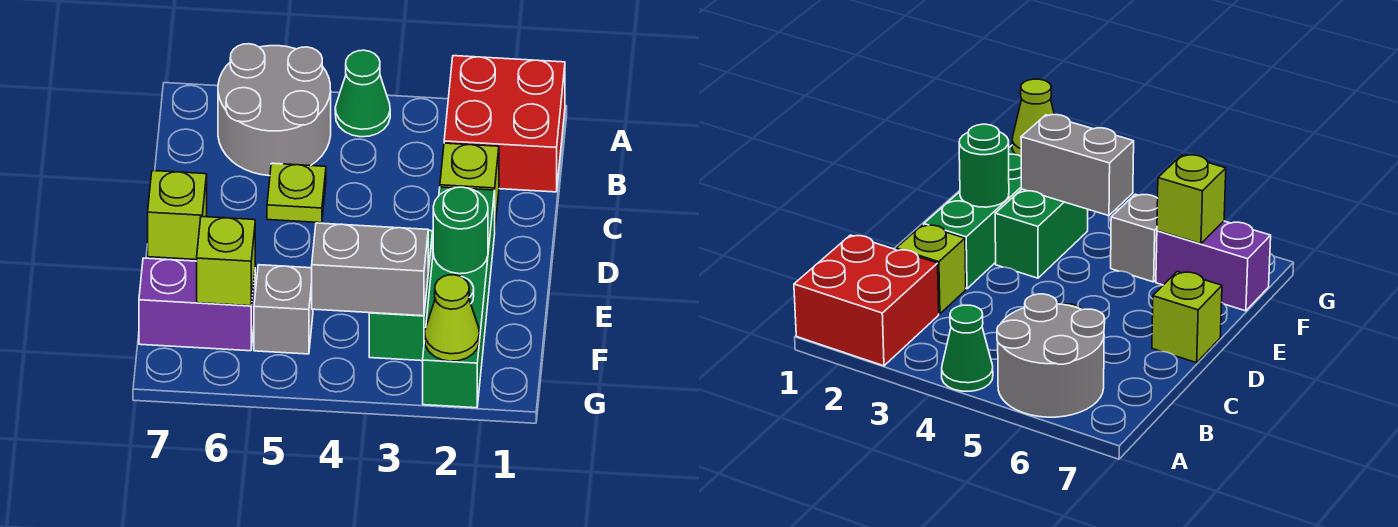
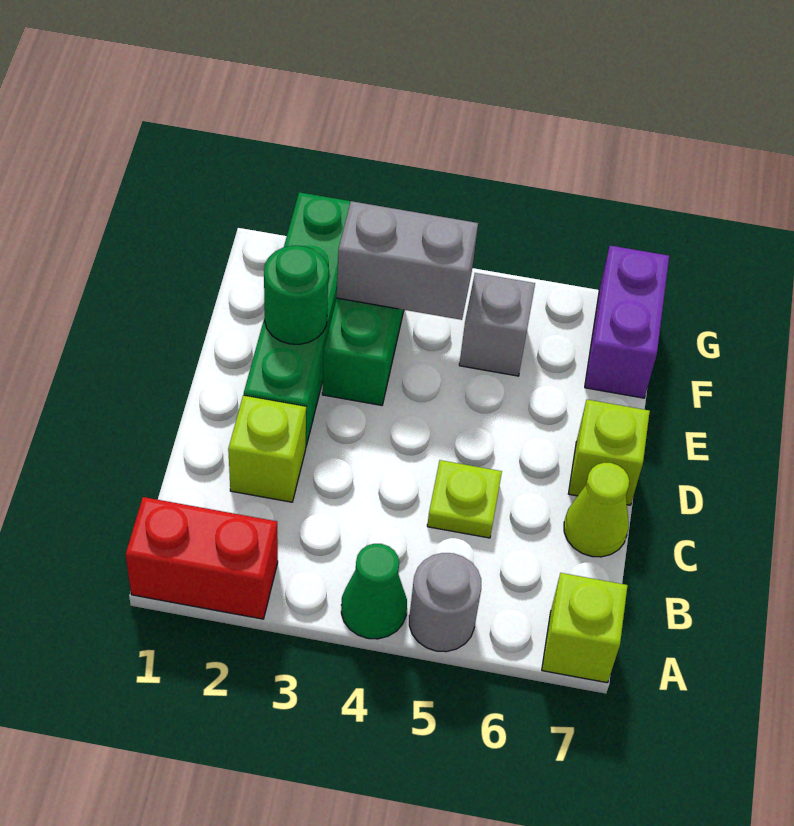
red 2x2 brick [444,56,565,192] -> red 1x2 brick [126,497,278,619]
grey 2x2 round brick [218,44,331,176] -> grey 1x1 round brick [409,553,481,652]
purple 1x2 brick [139,258,255,351] -> purple 1x2 brick turned to [585,246,669,398]
lime 1x1 brick [197,217,255,306] -> lime 1x1 brick moved to [542,573,628,683]
lime 1x1 cone [425,275,479,361] -> lime 1x1 cone moved to [564,463,629,557]

